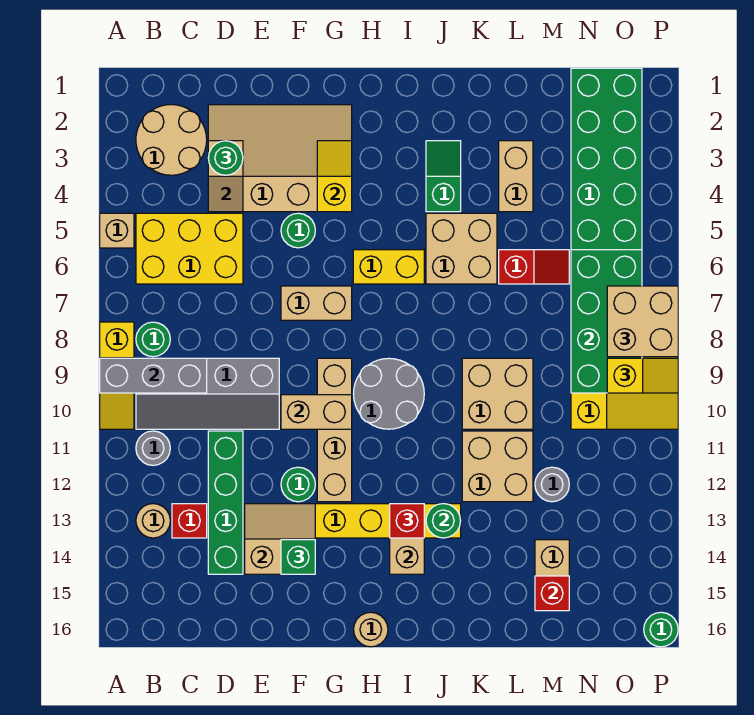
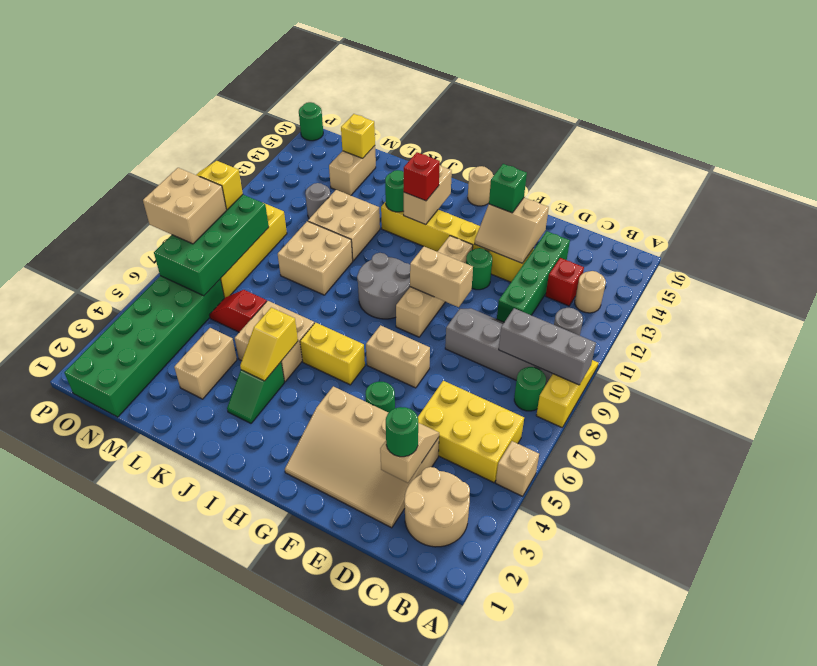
yellow 1x2 slope [317,141,352,212] -> yellow 1x2 slope moved to [240,308,298,381]
red 1x1 brick [535,576,569,611] -> yellow 1x1 brick [341,114,375,158]

